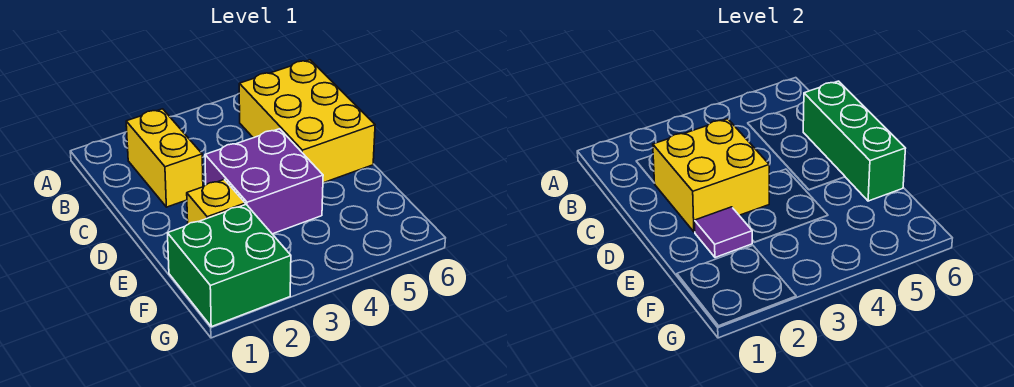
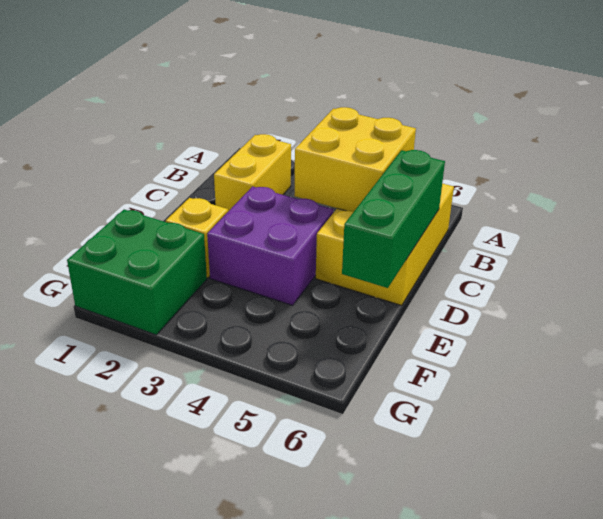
yellow 2x2 brick [653,119,769,232] -> yellow 2x2 brick moved to [294,107,416,212]
purple 1x1 tile [695,207,752,257] -> none

